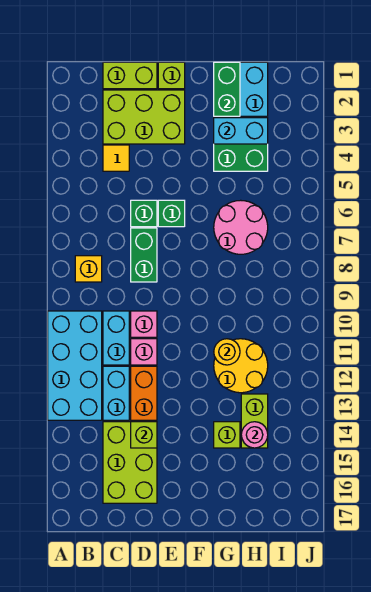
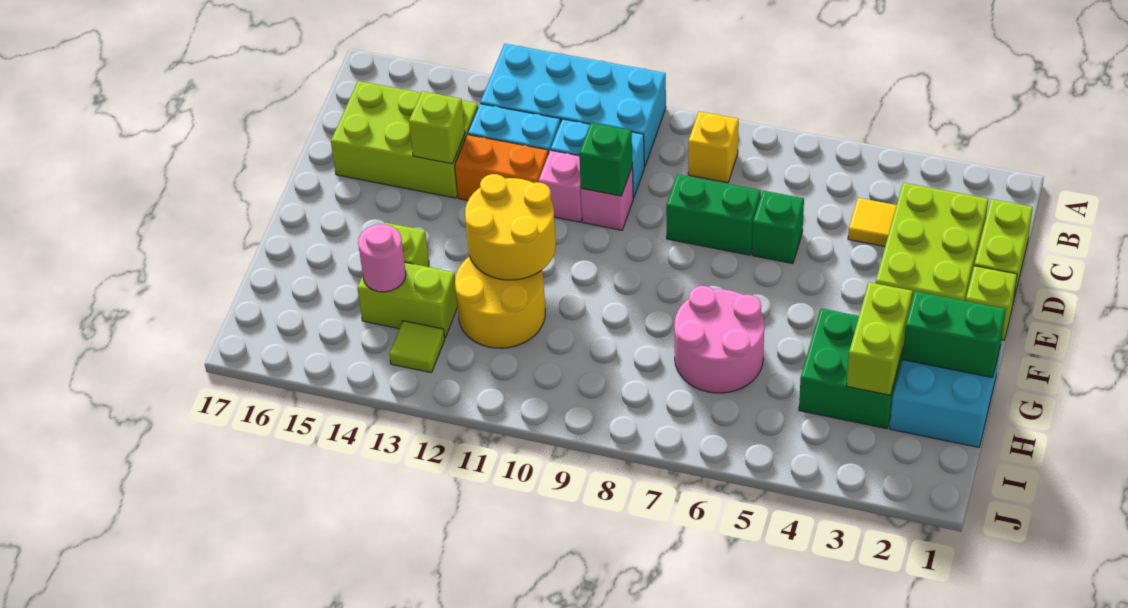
green 1x1 brick [158,200,185,227] -> green 1x1 brick moved to [579,123,632,196]
cyan 1x2 brick [214,118,268,144] -> lime 1x2 brick [847,282,912,395]
yellow 1x1 round brick [214,339,240,365] -> yellow 2x2 round brick [465,174,556,280]
none -> lime 1x1 tile [389,321,445,373]

